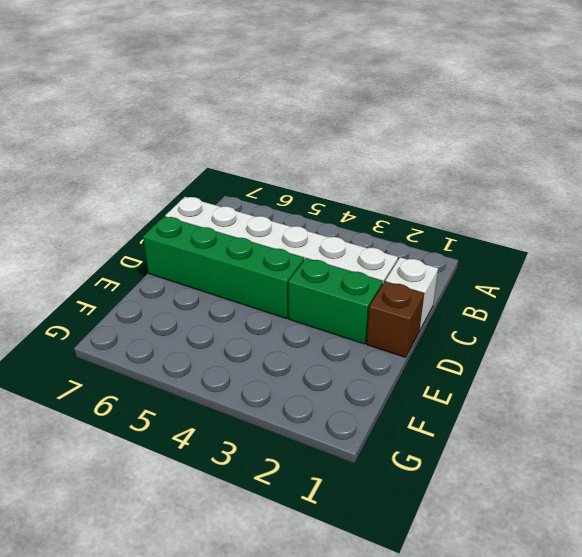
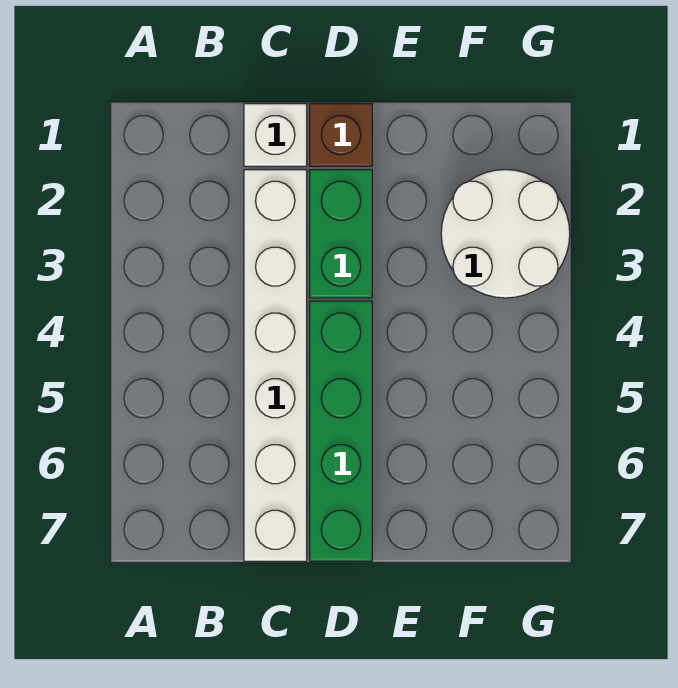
none -> white 2x2 round brick [441,170,570,298]

